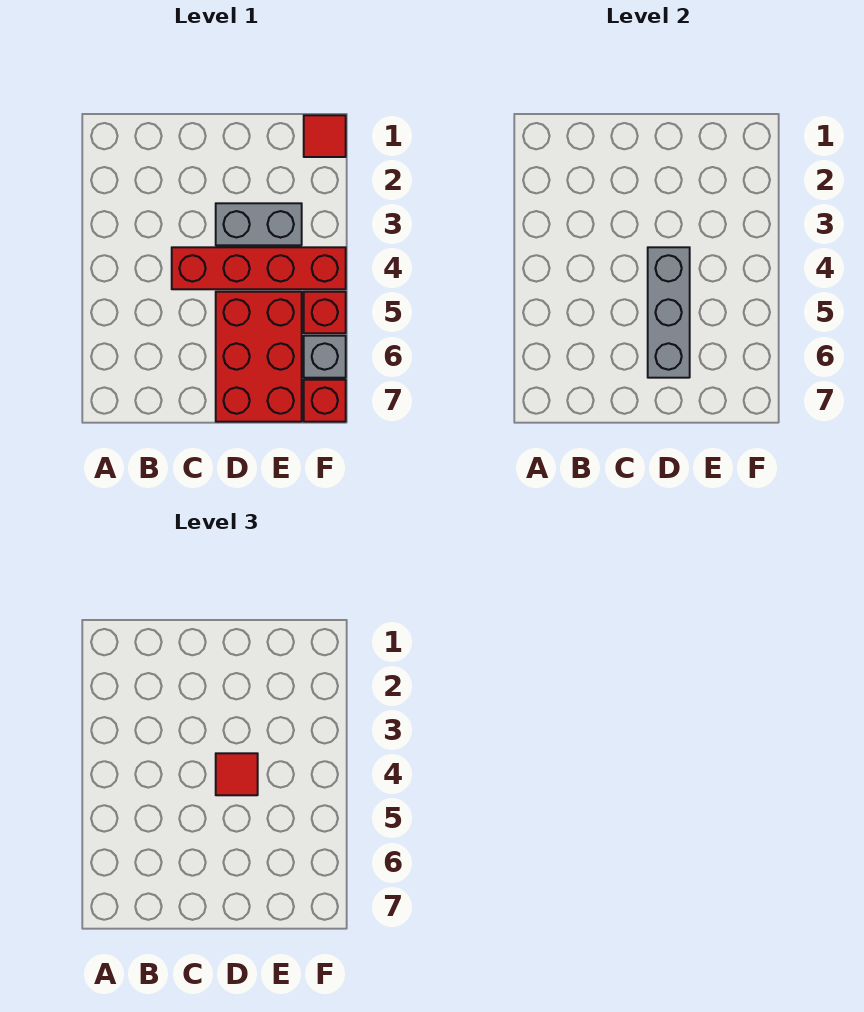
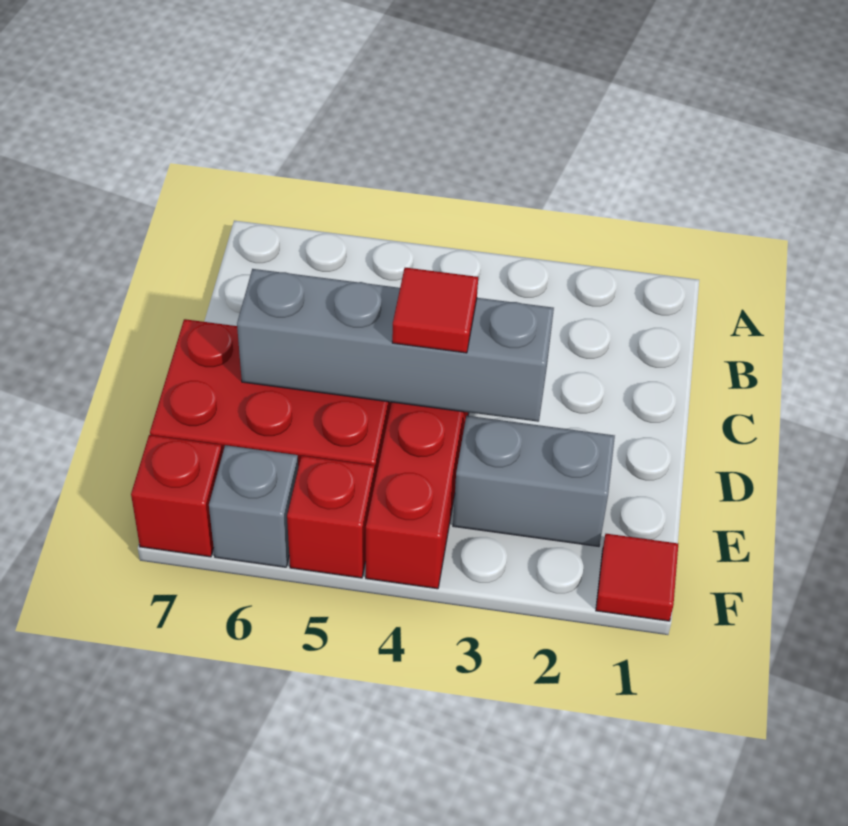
grey 1x2 brick [216,203,302,245] -> grey 1x2 brick turned to [453,416,615,547]
grey 1x3 brick [648,247,690,378] -> grey 1x4 brick [237,269,554,422]

